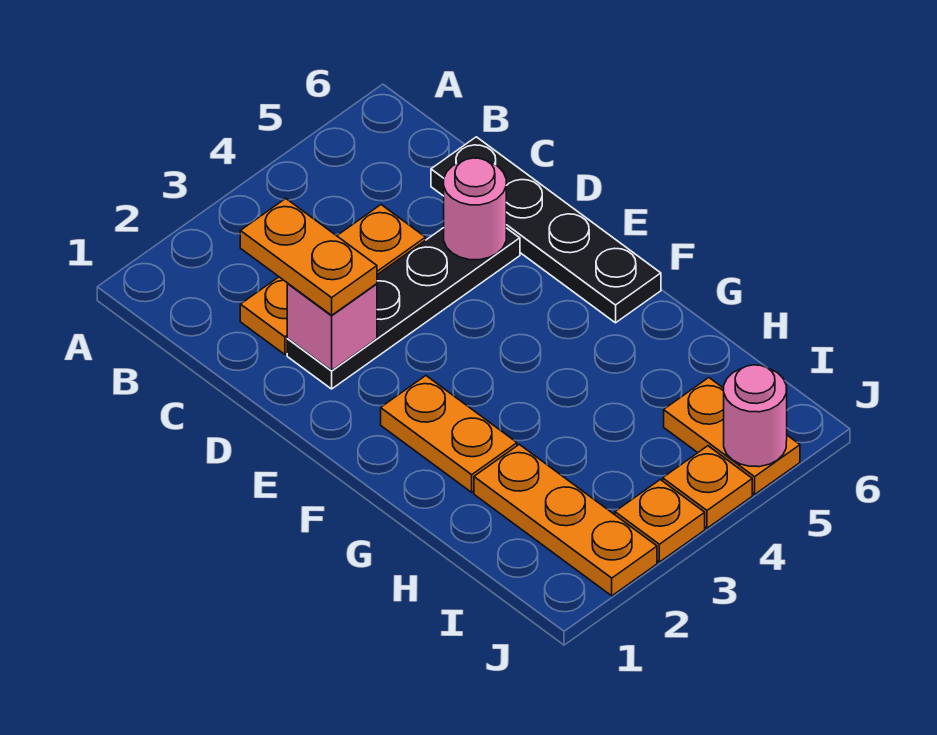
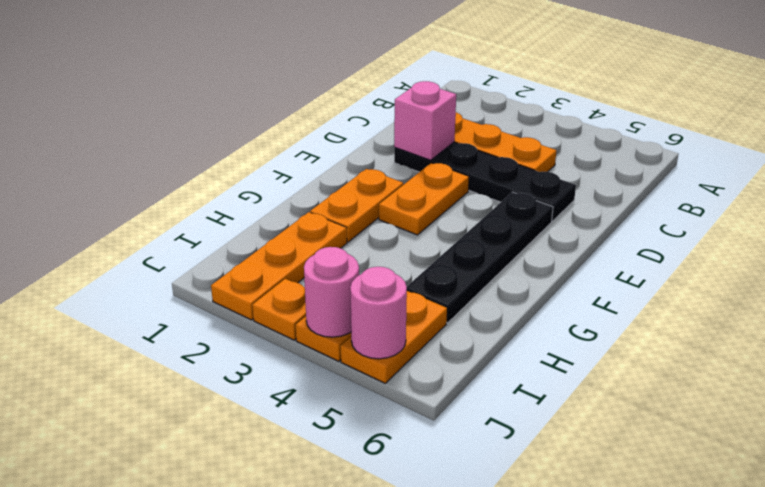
orange 1x2 plate [240,199,377,315] -> orange 1x2 plate moved to [379,163,469,235]
black 1x4 plate [431,137,661,323] -> black 1x4 plate moved to [407,192,553,323]
pink 1x1 round brick [444,158,506,260] -> pink 1x1 round brick moved to [304,247,359,337]

